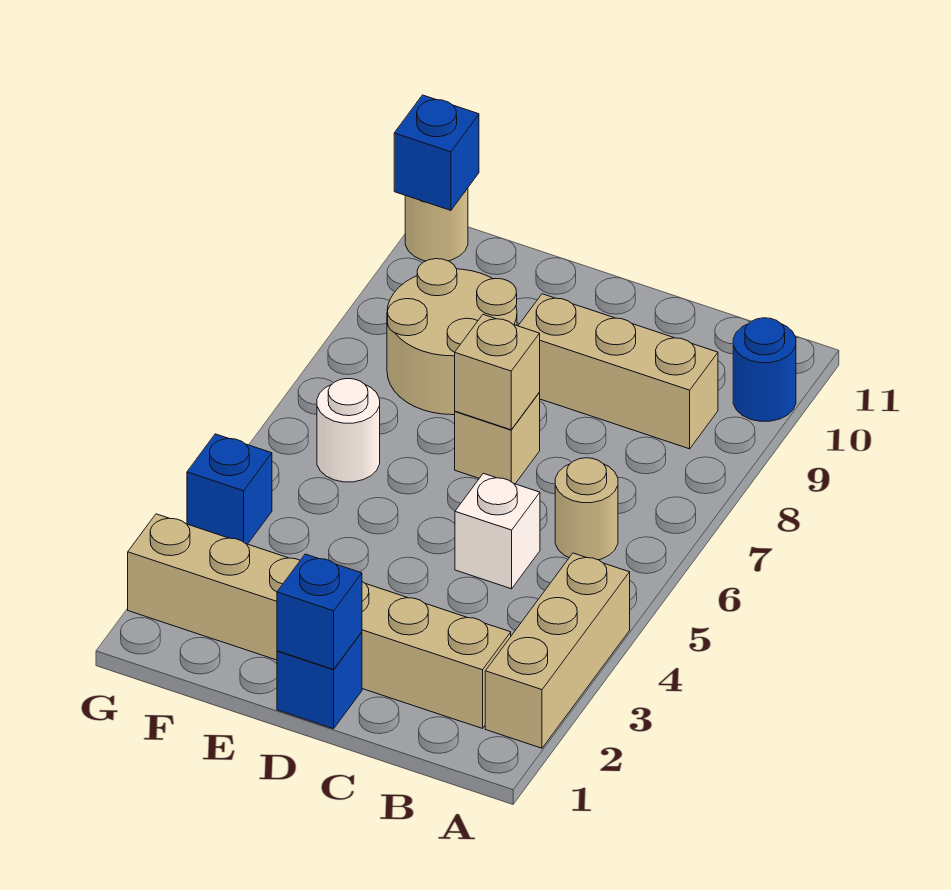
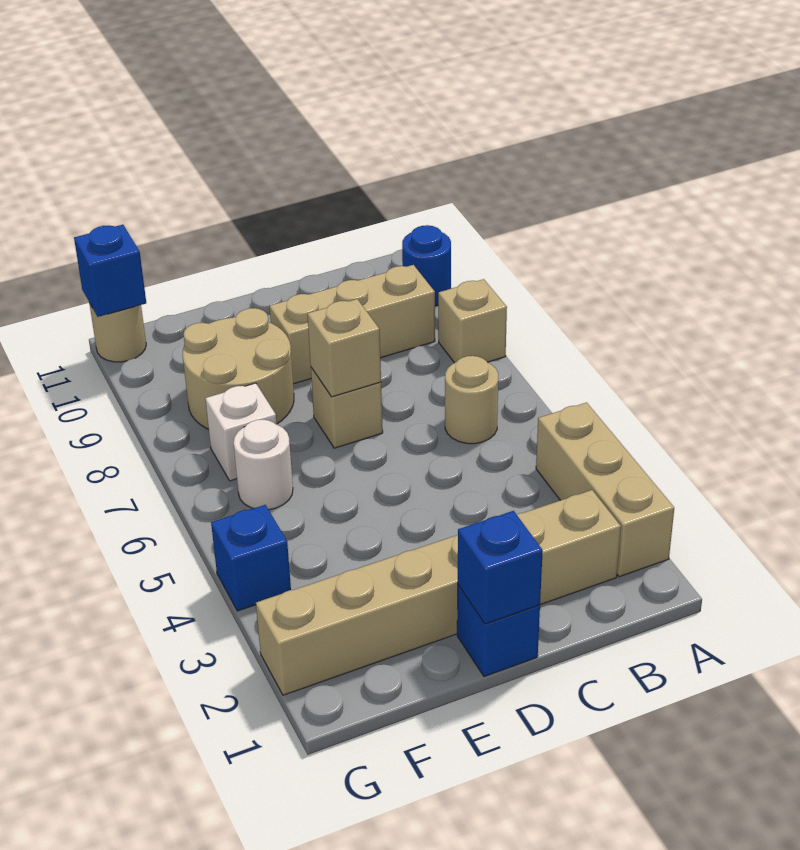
none -> tan 1x1 brick [438,279,507,363]
white 1x1 brick [455,473,540,589] -> white 1x1 brick moved to [205,383,277,481]

